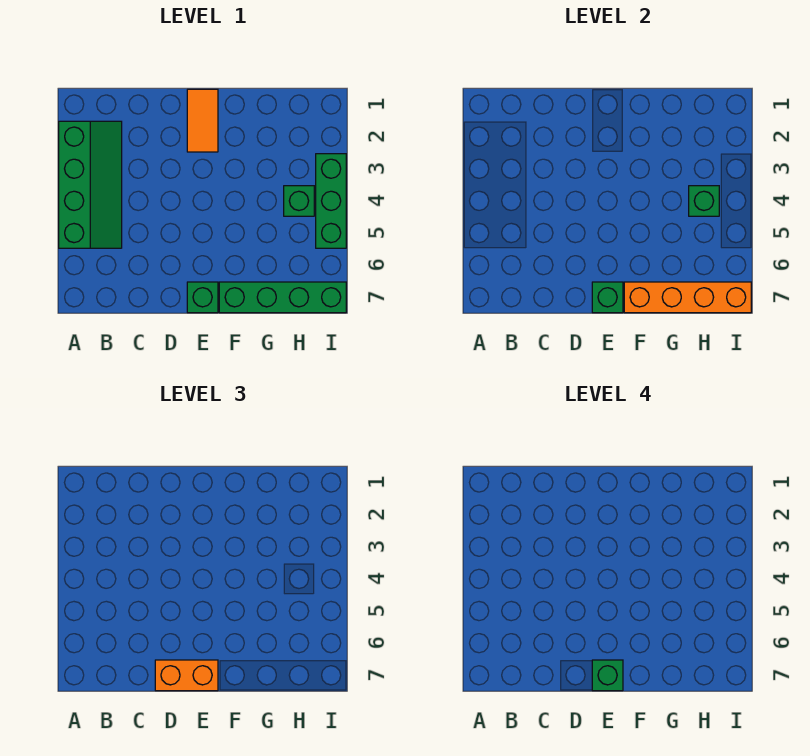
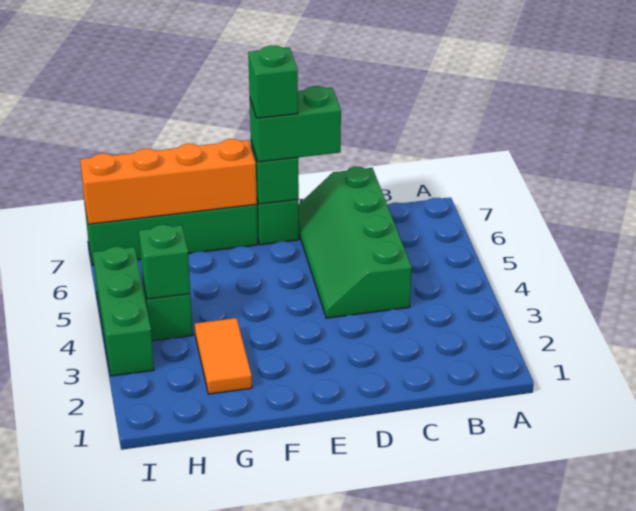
green 2x4 slope [59,121,122,248] -> green 2x4 slope moved to [299,167,412,318]
orange 1x2 brick [155,660,218,691] -> green 1x2 brick [250,86,341,162]
orange 1x2 tile [187,89,218,152] -> orange 1x2 tile moved to [195,318,252,394]

